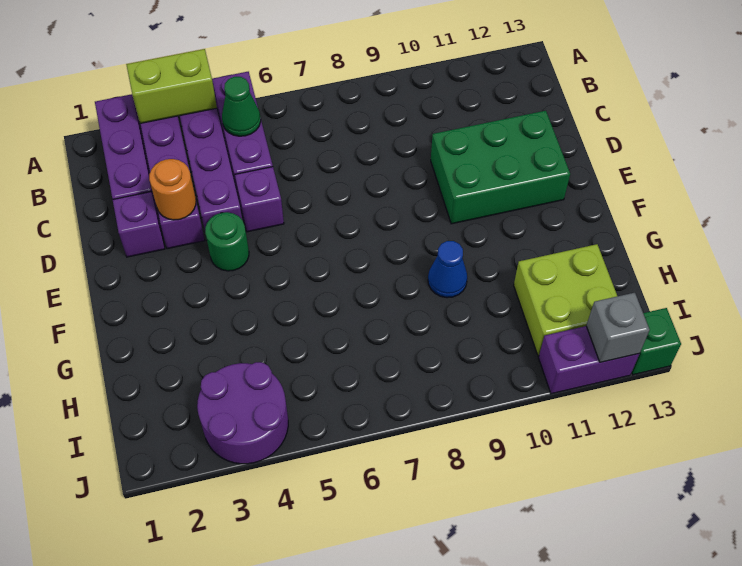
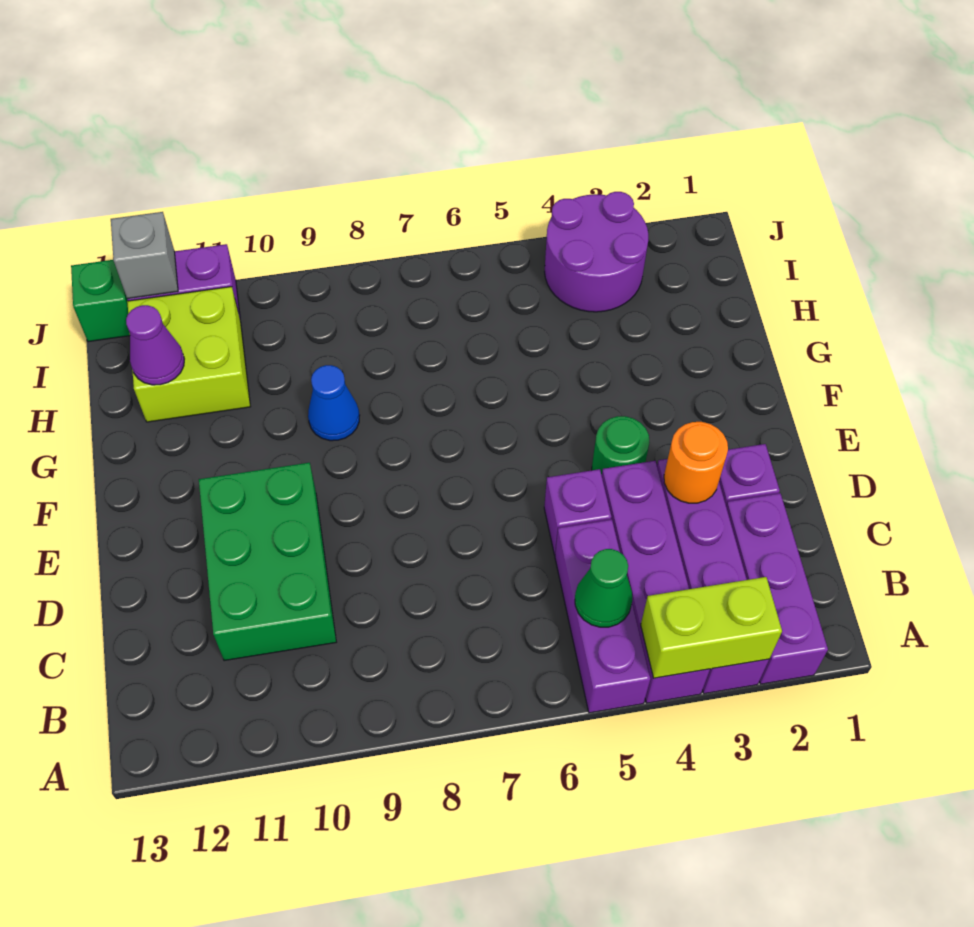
green 2x3 brick [431,111,570,224] -> green 2x3 brick turned to [199,463,336,661]
none -> purple 1x1 cone [126,305,184,385]

